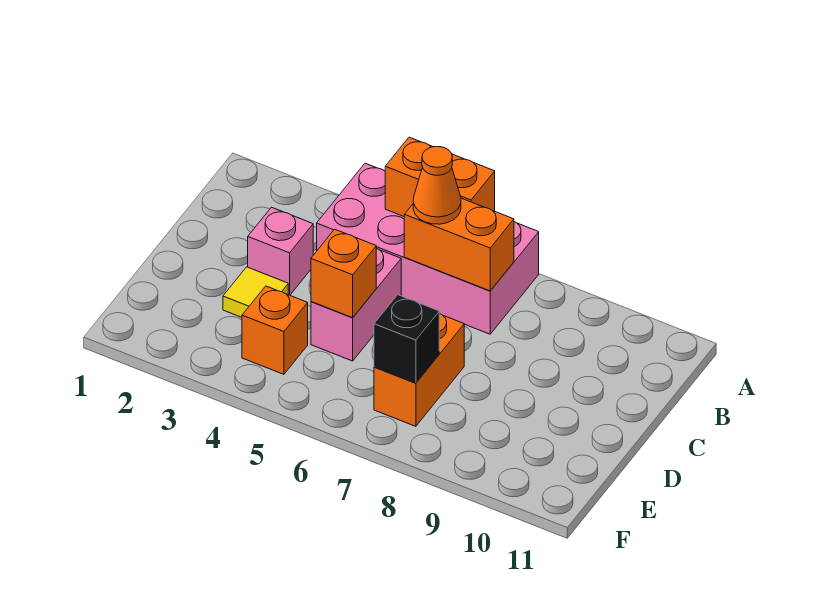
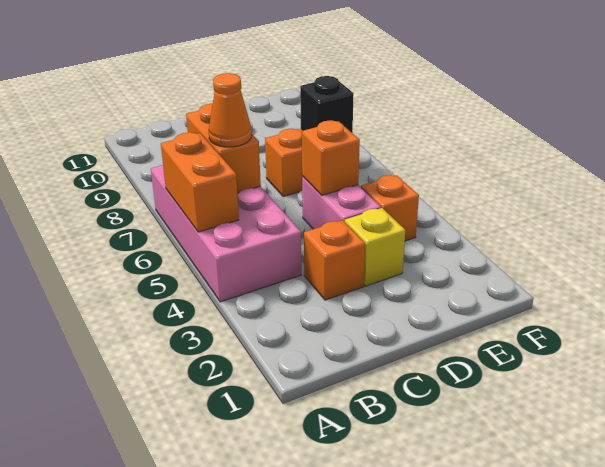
pink 1x1 brick [248,207,313,295] -> orange 1x1 brick [304,220,365,300]
pink 1x2 brick [311,248,401,361] -> pink 1x2 brick turned to [302,176,381,229]
yellow 1x1 tile [223,267,288,317] -> yellow 1x1 brick [345,208,405,286]

